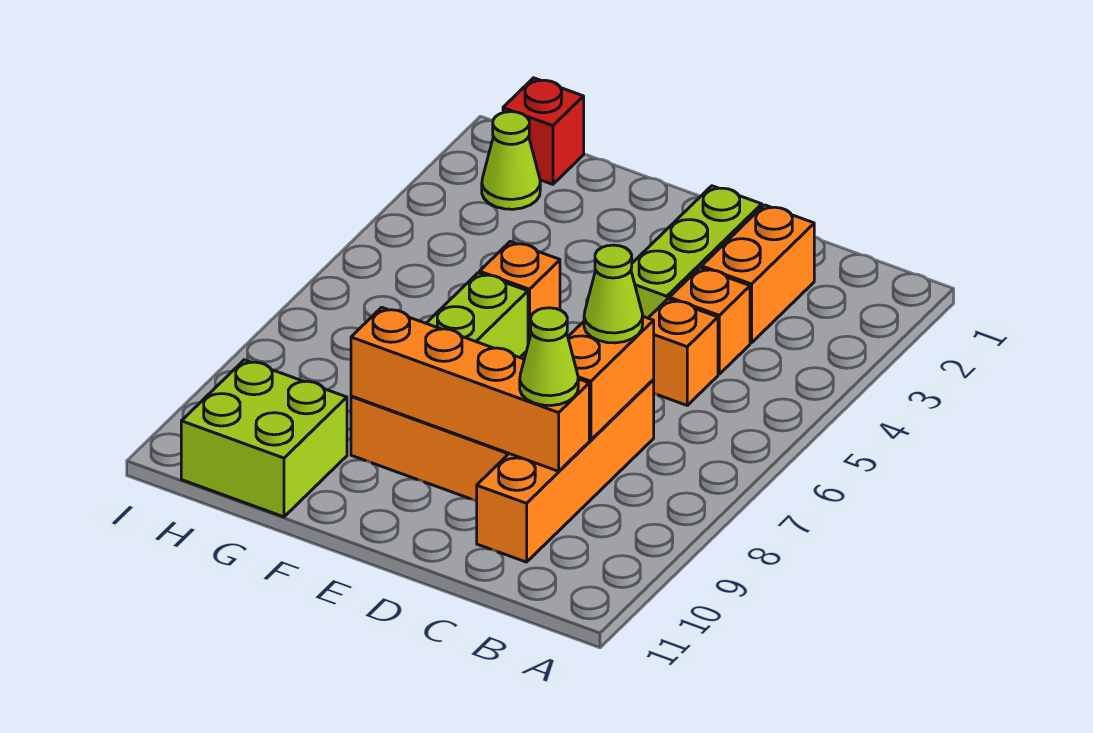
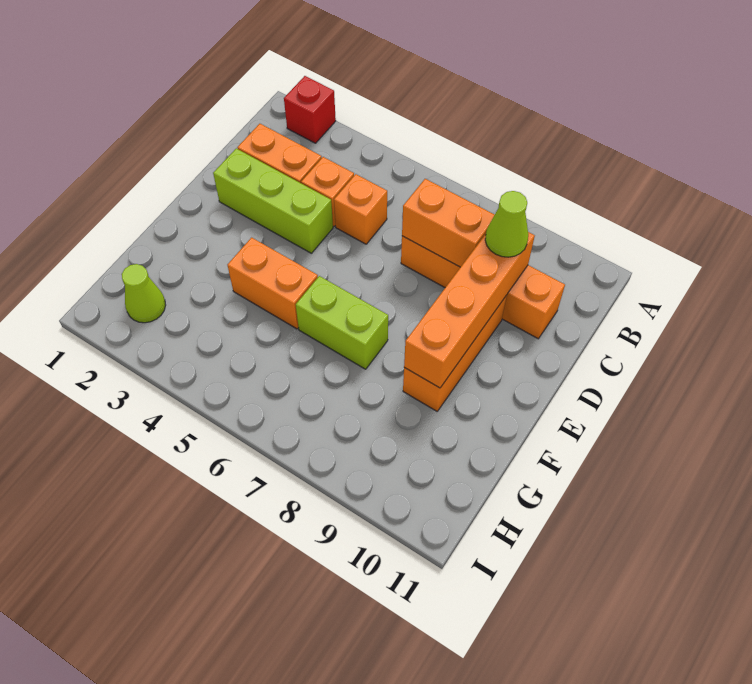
lime 1x1 cone [584,245,643,343] -> none
orange 1x1 brick [479,242,560,344] -> orange 1x2 brick [227,238,318,329]
lime 2x2 brick [181,360,347,517] -> none
red 1x1 brick [503,78,584,184] -> red 1x1 brick moved to [284,76,336,143]

